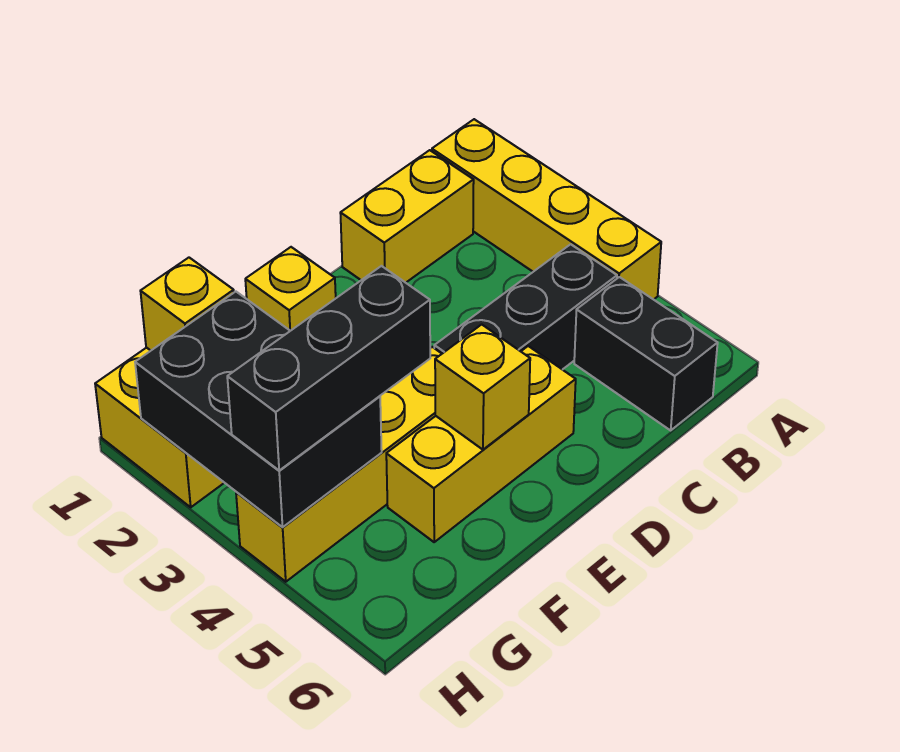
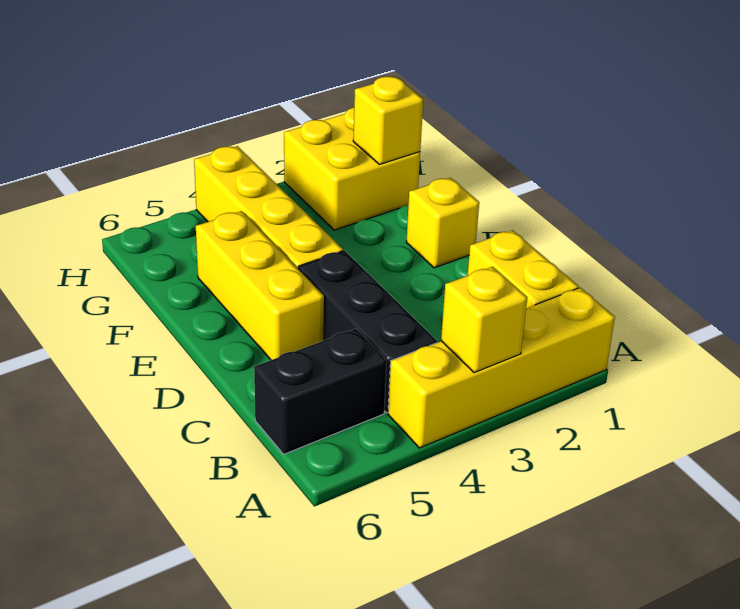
yellow 1x1 brick [435,324,530,450] -> yellow 1x1 brick moved to [441,267,527,373]
black 1x3 brick [227,266,430,470] -> none
black 2x3 brick [135,292,382,527] -> none

